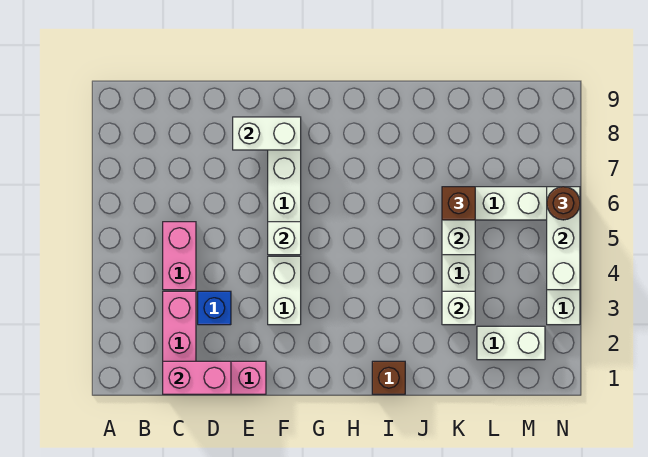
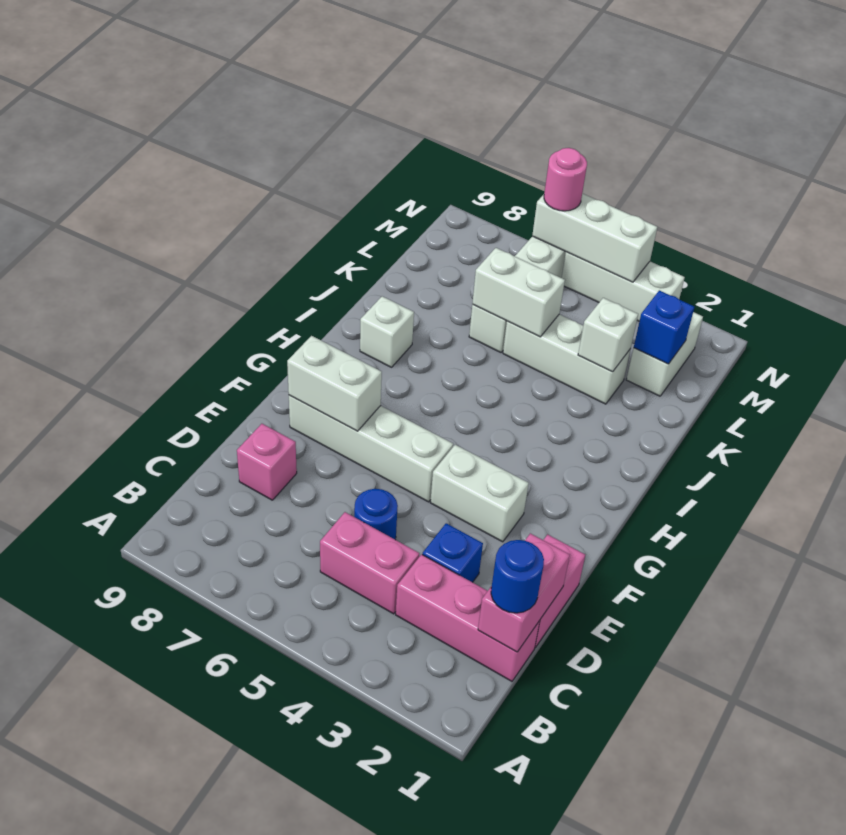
none -> blue 1x1 round brick [491,540,544,613]
none -> blue 1x1 round brick [354,489,398,540]
none -> pink 1x1 brick [237,424,297,500]
white 1x2 brick [233,117,301,150] -> white 1x2 brick turned to [287,336,382,431]
white 1x1 brick [268,222,301,255] -> white 1x1 brick moved to [360,296,414,367]
brown 1x1 brick [372,361,405,394] -> none
brown 1x1 brick [442,187,475,220] -> none
none -> blue 1x1 brick [634,290,694,364]
brown 1x1 round brick [547,187,580,220] -> pink 1x1 round brick [544,148,587,211]

